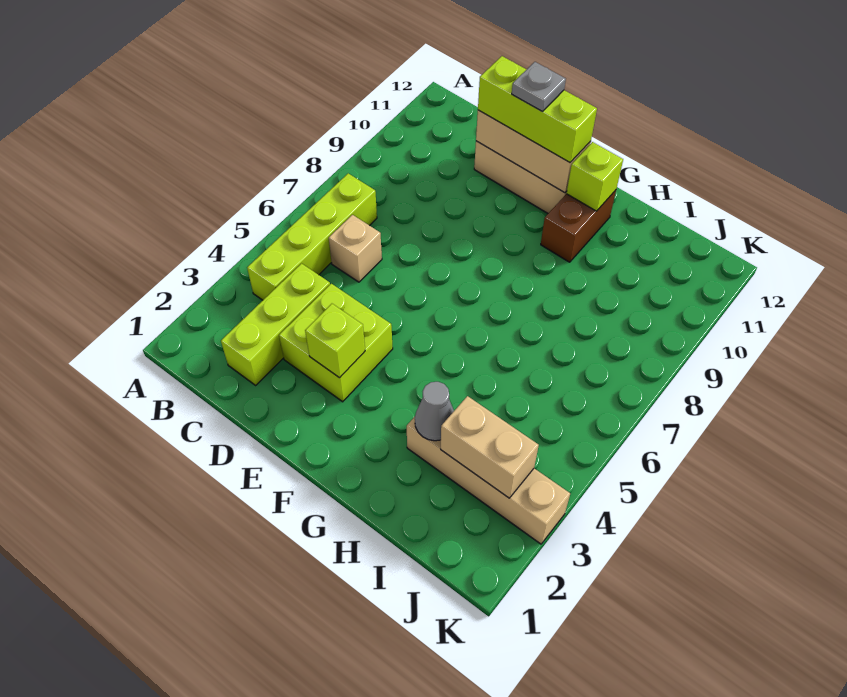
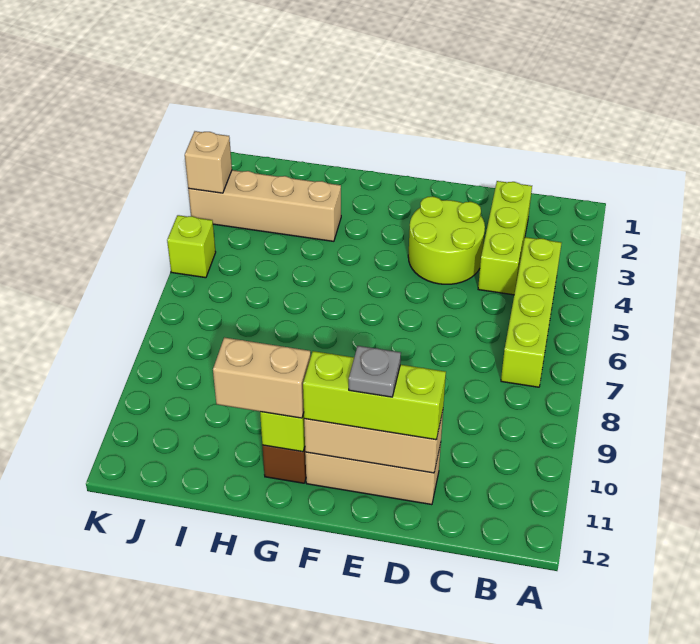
tan 1x1 brick [329,215,382,282] -> tan 1x1 brick moved to [185,131,232,193]
lime 2x2 brick [279,284,393,402] -> lime 2x2 round brick [408,197,485,284]
lime 1x1 brick [305,304,365,378] -> lime 1x1 brick moved to [167,215,216,278]
grey 1x1 cone [415,382,454,441] -> none
tan 1x2 brick [441,396,539,498] -> tan 1x2 brick moved to [213,338,311,418]

